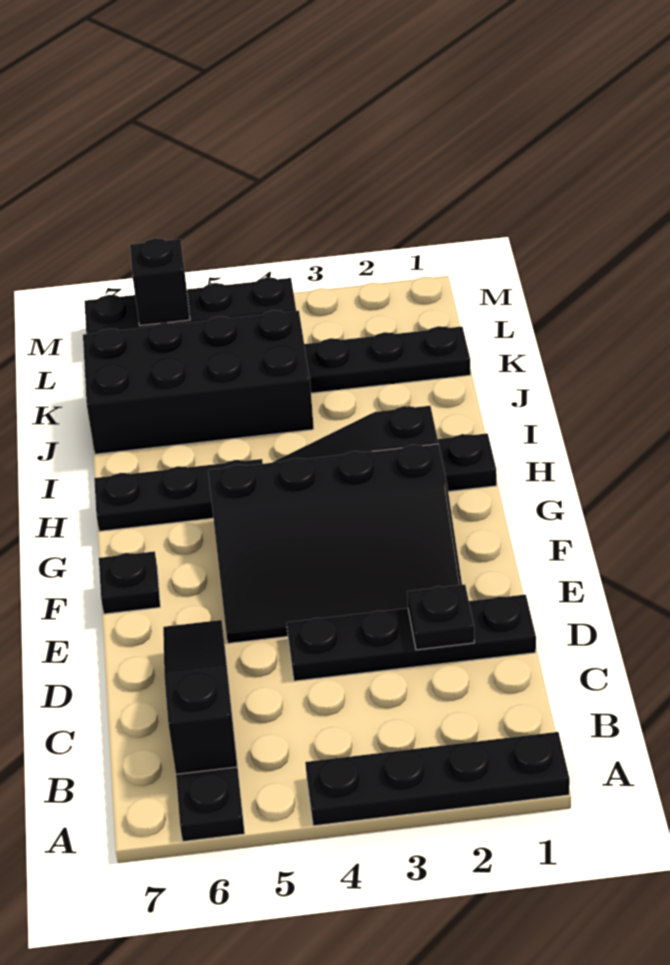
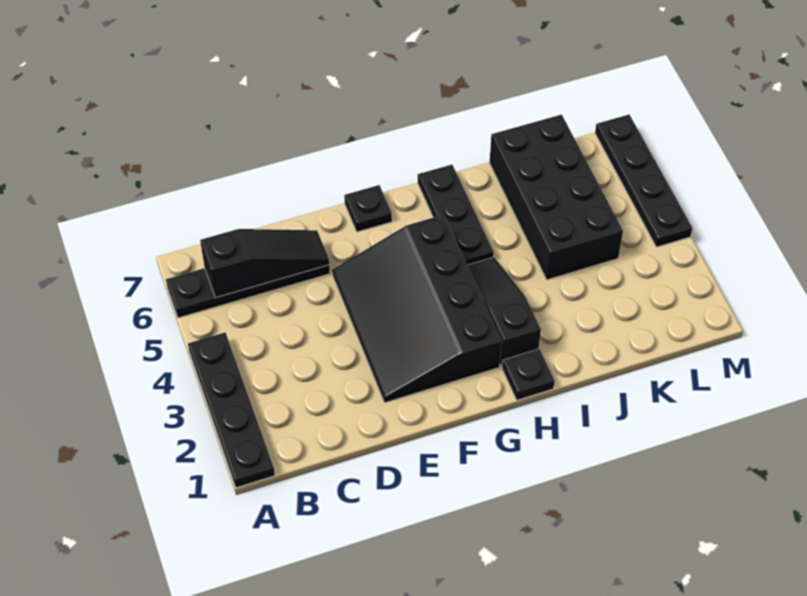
black 1x4 plate [287,595,536,681] -> none
black 1x1 plate [407,584,474,650] -> none
black 1x3 plate [304,326,471,393] -> none
black 1x1 brick [130,238,190,326] -> none

